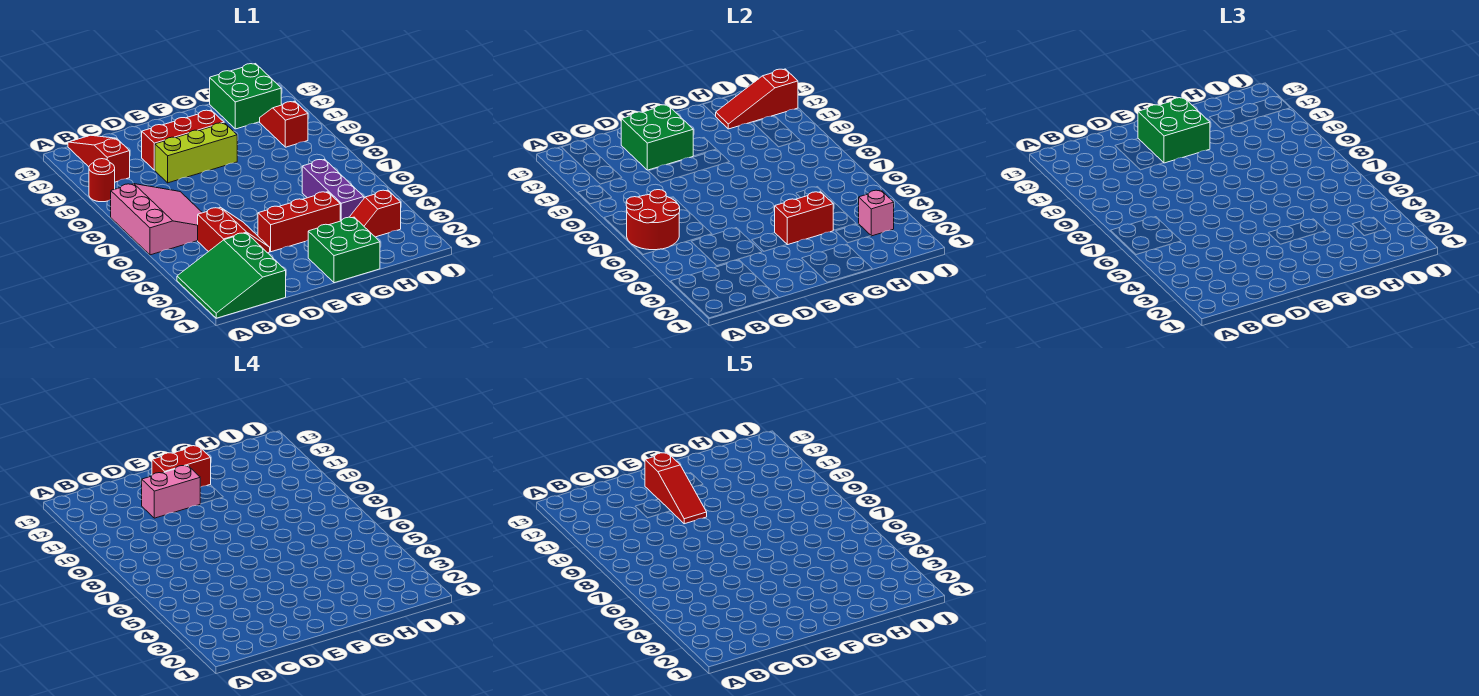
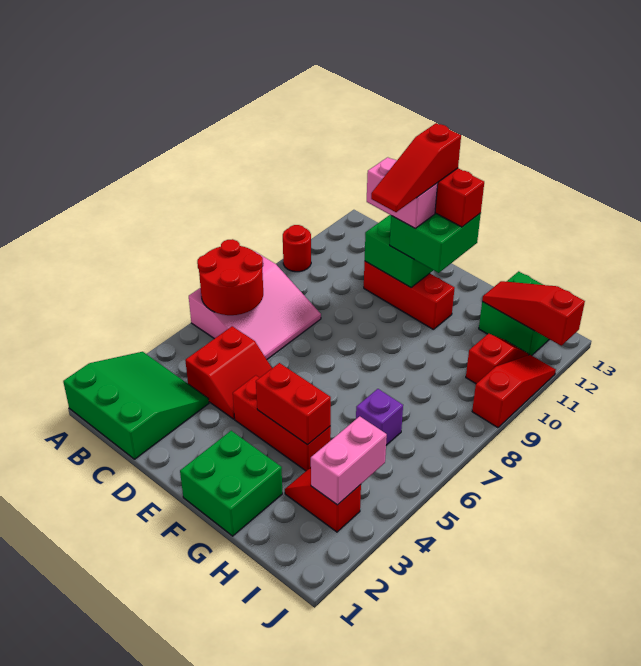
green 3x3 slope [177,233,286,318] -> green 3x3 slope turned to [63,352,209,459]
red 1x3 slope [68,135,130,182] -> red 1x3 slope moved to [472,355,556,428]
lime 1x3 brick [155,123,237,183] -> none
purple 1x3 brick [302,159,364,221] -> purple 1x1 brick [356,389,403,445]
pink 1x1 brick [859,190,894,236] -> pink 1x2 brick [311,416,387,505]

